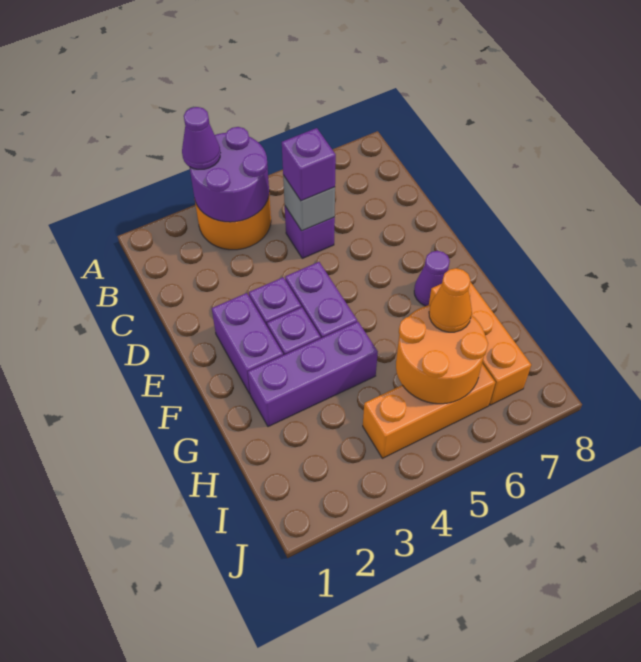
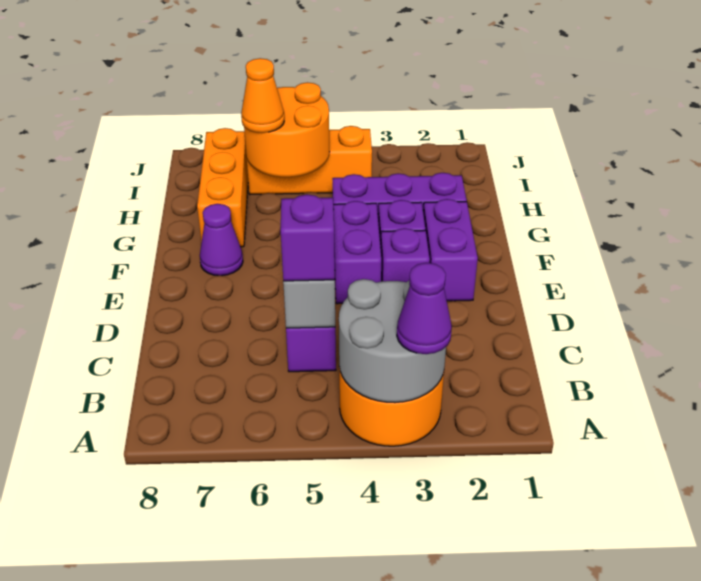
purple 2x2 round brick [190,127,269,222] -> grey 2x2 round brick [339,279,446,403]

